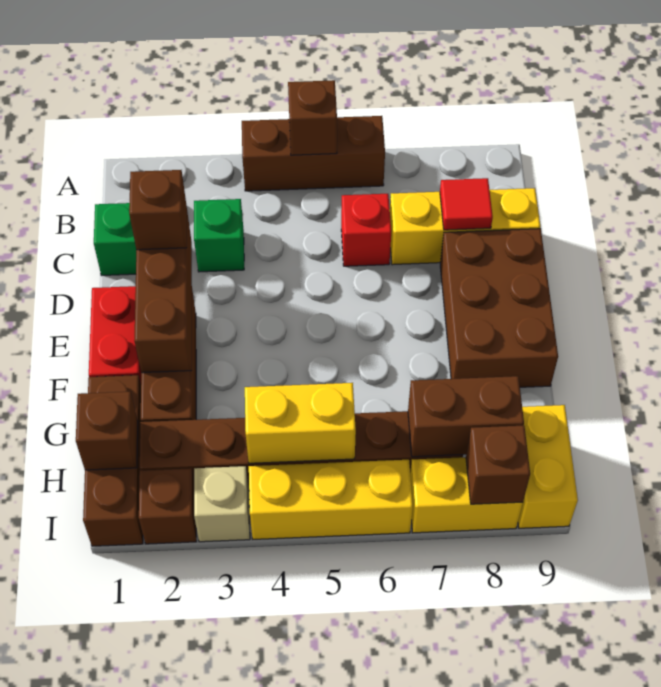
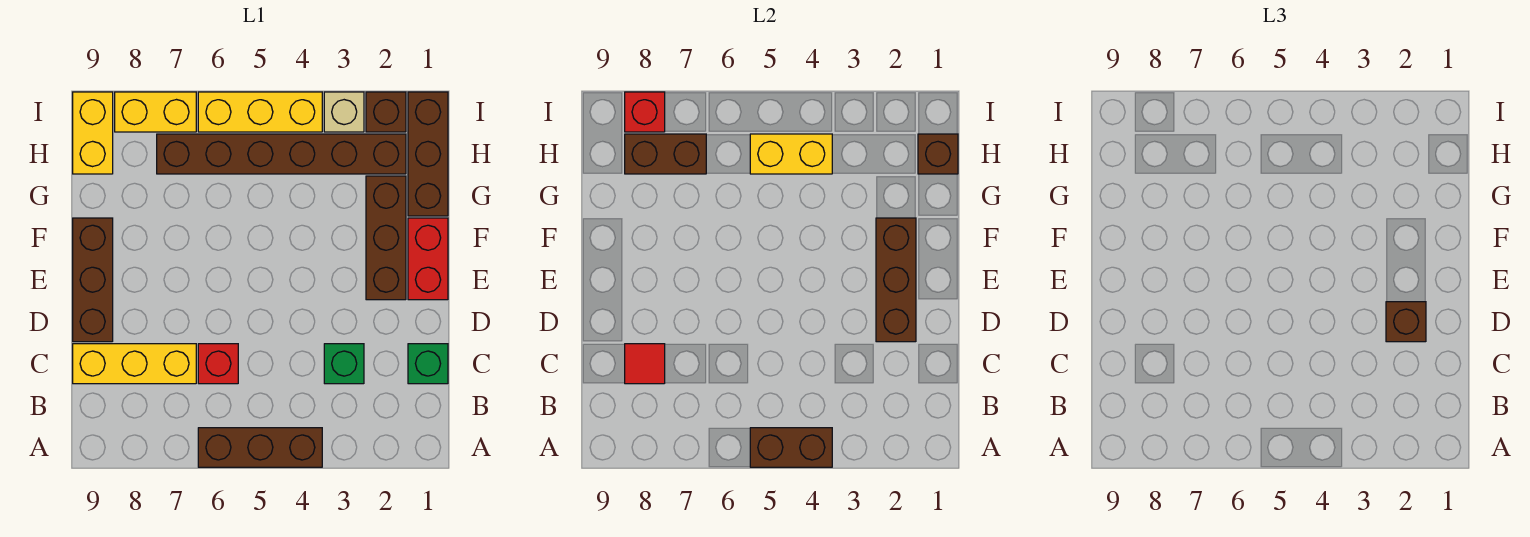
brown 1x1 brick [288,80,337,155] -> brown 1x2 brick [750,428,832,467]
brown 2x3 brick [440,229,558,387] -> brown 1x3 brick [73,218,113,342]
brown 1x1 brick [466,426,530,504] -> red 1x1 brick [625,92,665,132]

